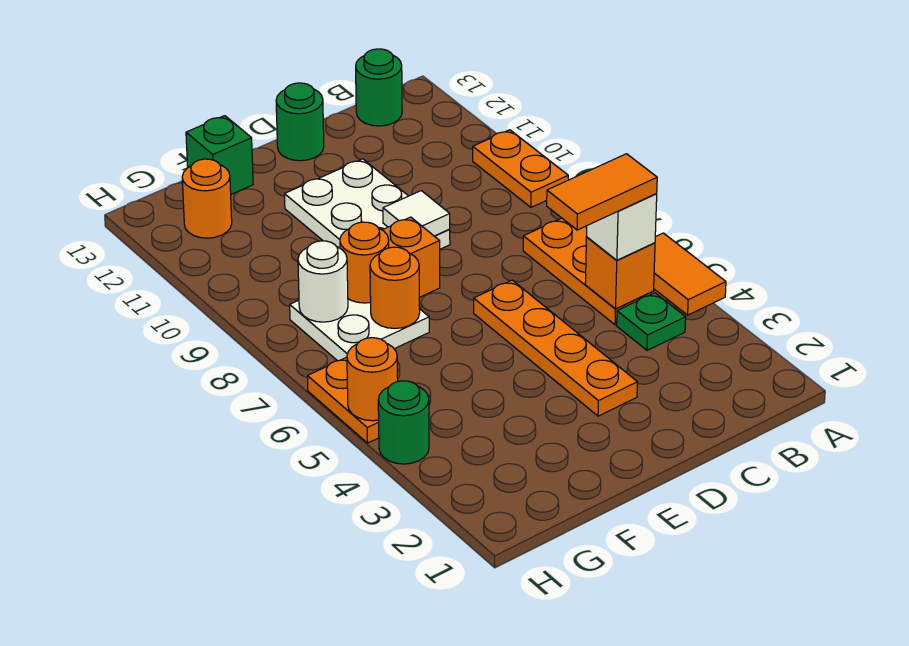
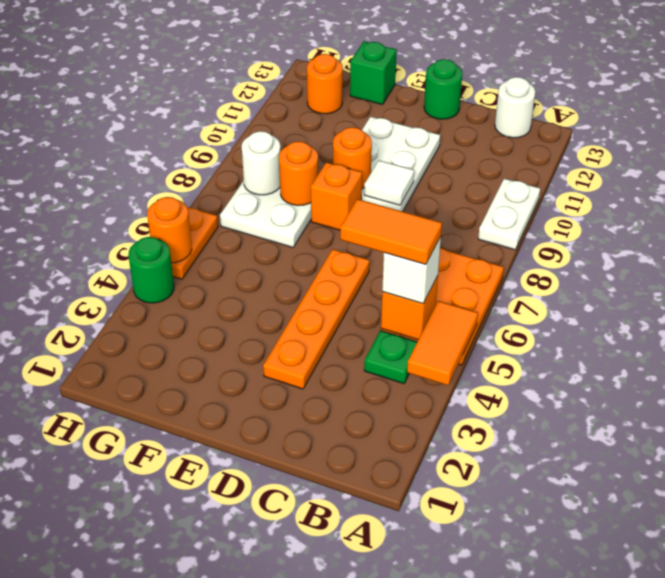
orange 1x2 plate [473,130,568,207] -> white 1x2 plate [478,179,540,250]
green 1x1 round brick [356,49,402,126] -> white 1x1 round brick [495,77,535,138]
orange 1x1 round brick [370,247,420,329] -> orange 1x1 round brick moved to [333,127,372,189]

